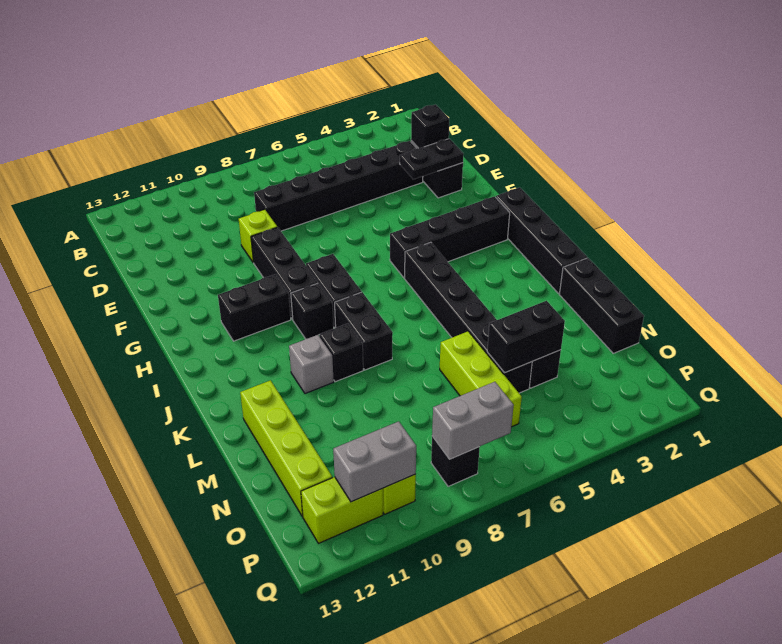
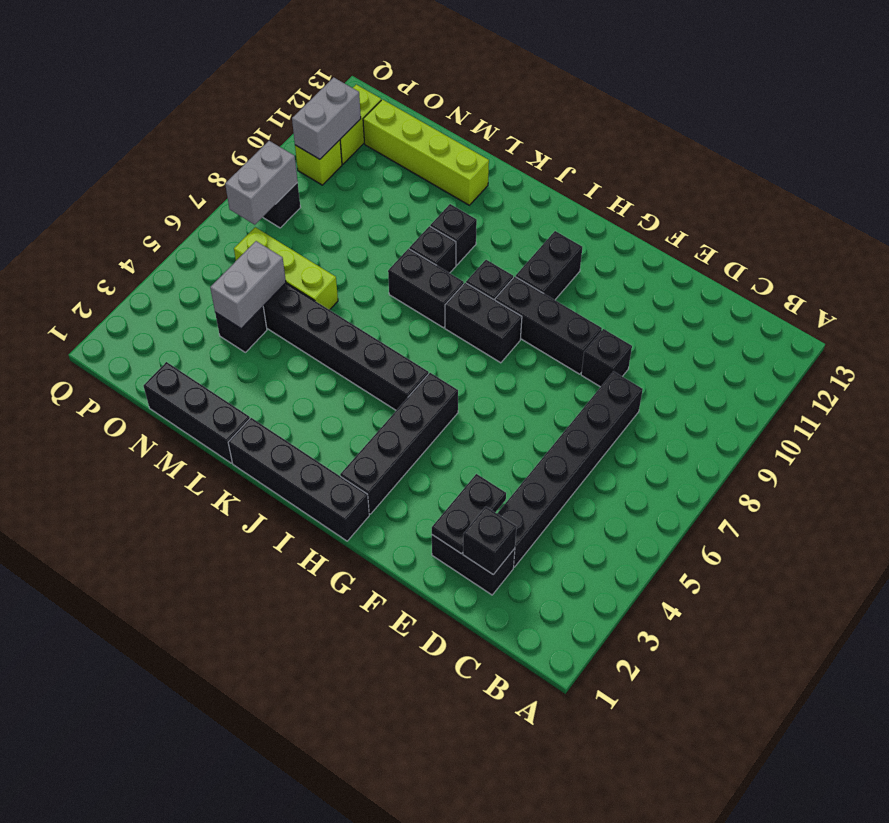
lime 1x1 brick [239,210,277,263] -> black 1x1 brick [581,329,632,387]
grey 1x1 brick [289,335,334,394] -> black 1x1 brick [430,204,477,265]
black 1x2 brick [487,301,565,373] -> grey 1x2 brick [210,241,286,329]

